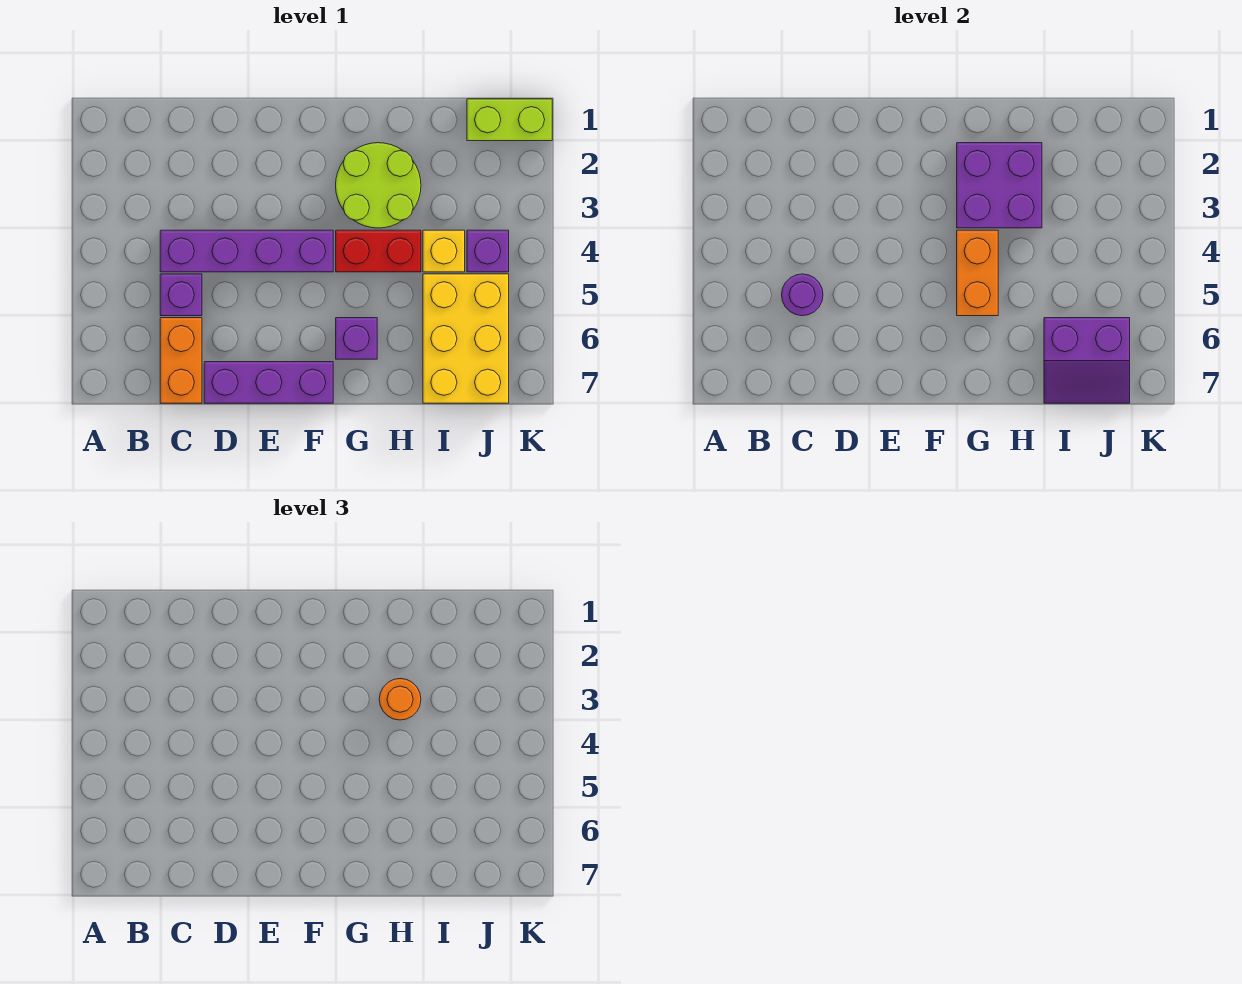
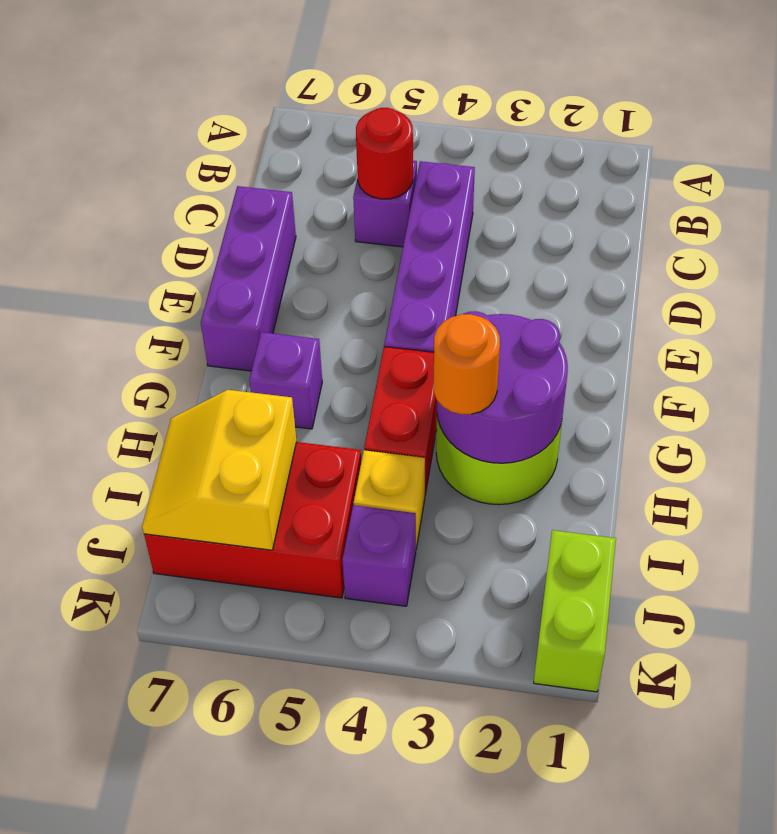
purple 1x1 round brick [782,274,823,316] -> red 1x1 round brick [356,108,413,199]
orange 1x2 brick [160,318,202,403] -> none
purple 2x2 brick [957,143,1042,228] -> purple 2x2 round brick [437,311,568,463]
orange 1x2 brick [957,230,998,316] -> none
yellow 2x3 brick [423,274,509,403] -> red 2x3 brick [144,442,361,598]
purple 2x2 slope [1044,318,1130,403] -> yellow 2x2 slope [142,390,296,550]

